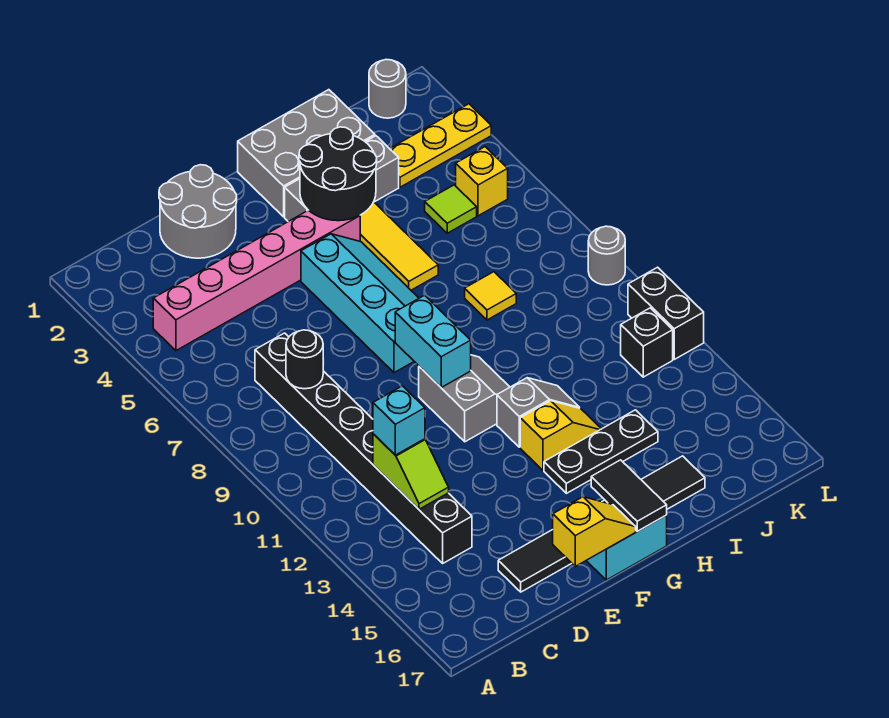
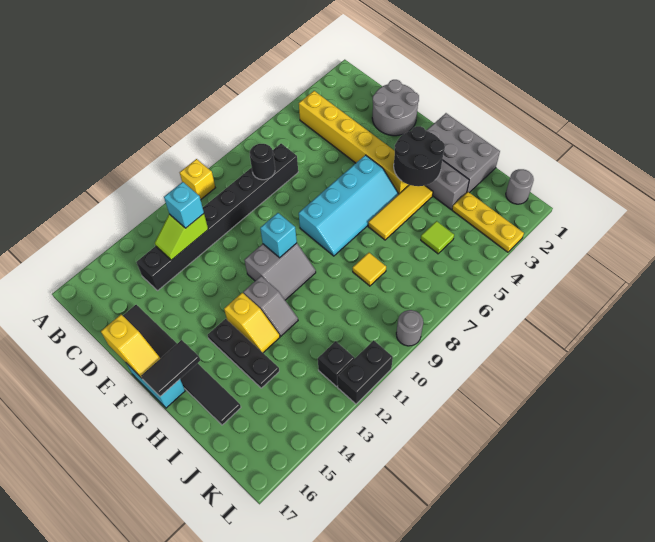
pink 1x6 brick [153,210,360,351] -> yellow 1x6 brick [299,91,408,194]
cyan 1x2 brick [395,295,471,387] -> cyan 1x1 brick [260,213,297,258]
yellow 1x1 brick [456,147,508,216] -> yellow 1x1 brick moved to [180,159,215,200]

